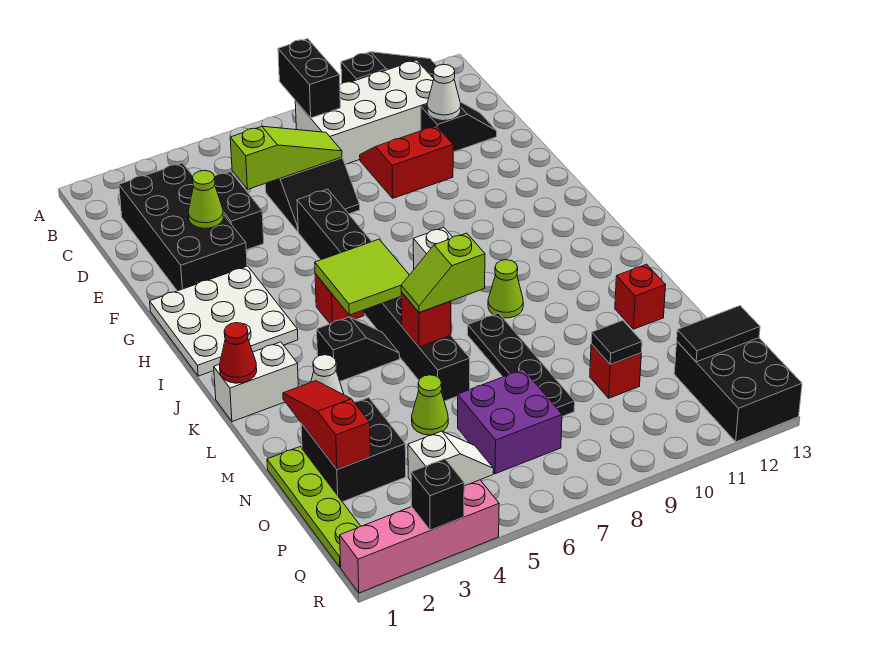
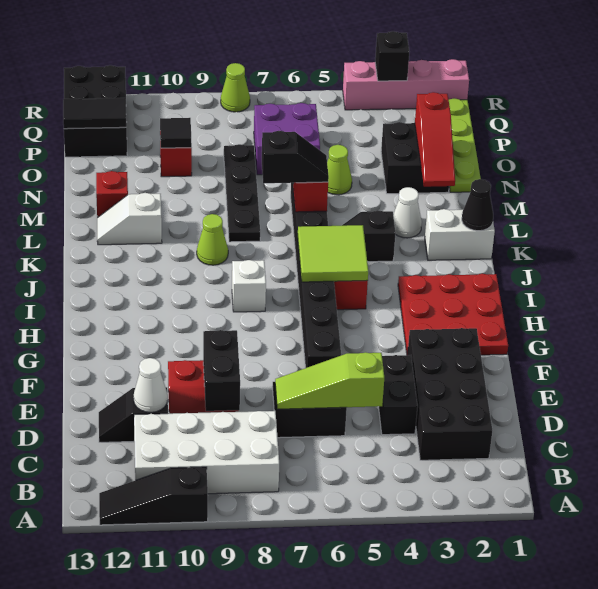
black 1x2 brick [278,39,340,118] -> black 1x2 brick moved to [203,330,240,411]
lime 1x1 cone [188,170,223,228] -> lime 1x1 cone moved to [221,63,250,112]
white 3x3 plate [150,266,298,376] -> red 3x3 plate [398,274,508,355]
red 1x1 cone [220,323,257,383] -> black 1x1 cone [462,179,493,231]
lime 1x2 slope [401,233,485,313] -> black 1x2 slope [262,131,329,183]
white 1x2 slope [408,431,494,486] -> white 1x2 slope moved to [97,193,162,245]

